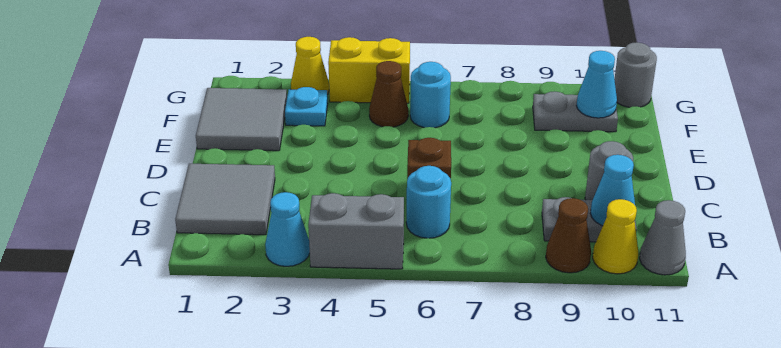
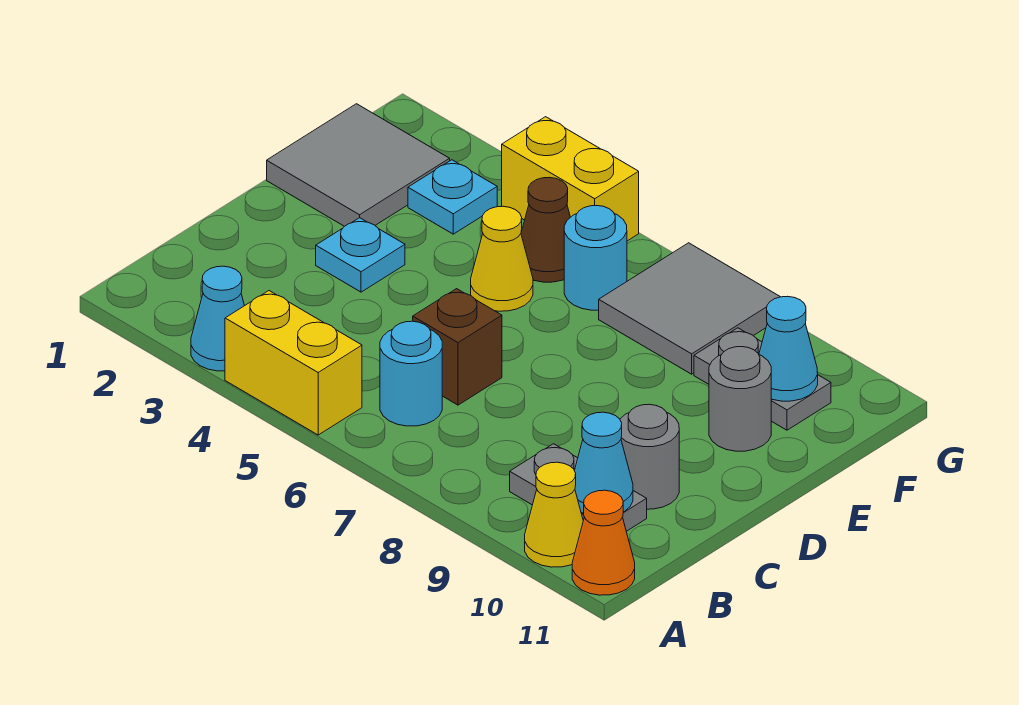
grey 1x2 brick [308,193,404,269] -> yellow 1x2 brick [225,291,362,435]
brown 1x1 cone [546,198,591,273] -> none
grey 1x1 cone [640,200,686,275] -> orange 1x1 cone [572,490,635,595]
grey 2x2 tile [175,164,275,235] -> grey 2x2 tile moved to [599,243,780,374]
none -> cyan 1x1 plate [316,218,405,292]
yellow 1x1 cone [291,37,329,95] -> yellow 1x1 cone moved to [471,206,533,311]
grey 1x1 round brick [614,42,657,107] -> grey 1x1 round brick moved to [709,347,771,451]

